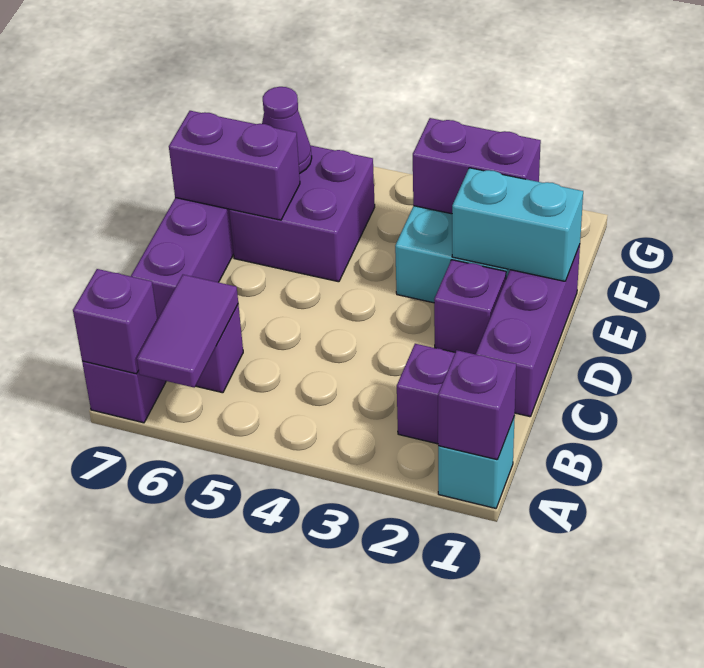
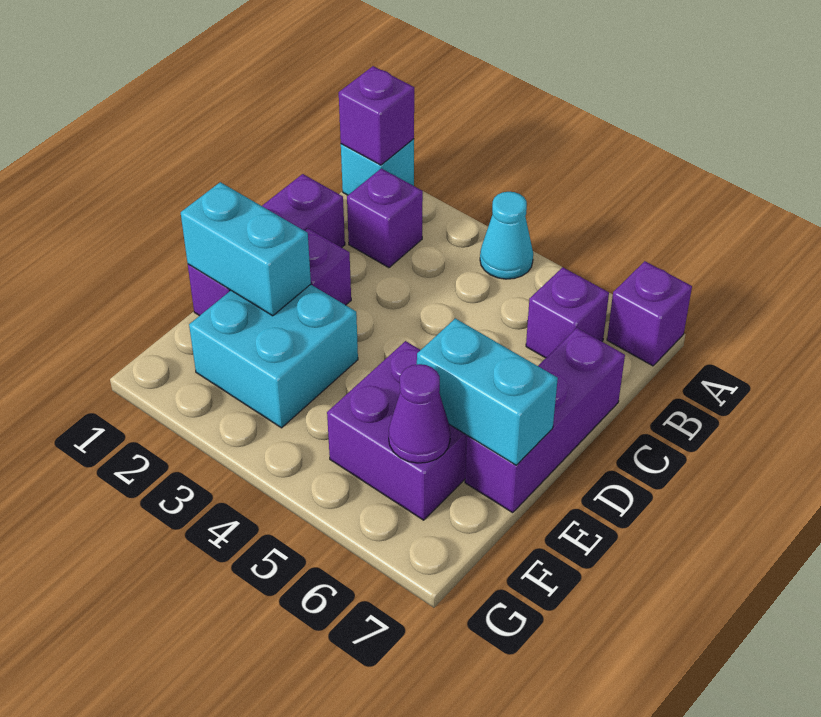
none -> cyan 1x1 cone [480,192,533,279]
purple 1x2 tile [137,275,238,388] -> none
purple 1x1 brick [73,269,157,374] -> none
purple 1x2 brick [169,111,300,220] -> cyan 1x2 brick [417,318,558,465]
purple 1x2 brick [413,118,541,214] -> none

